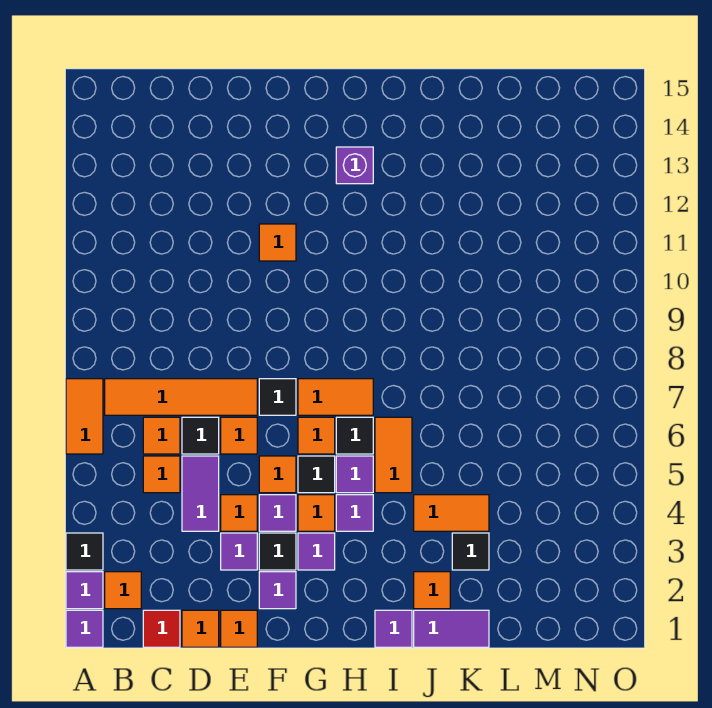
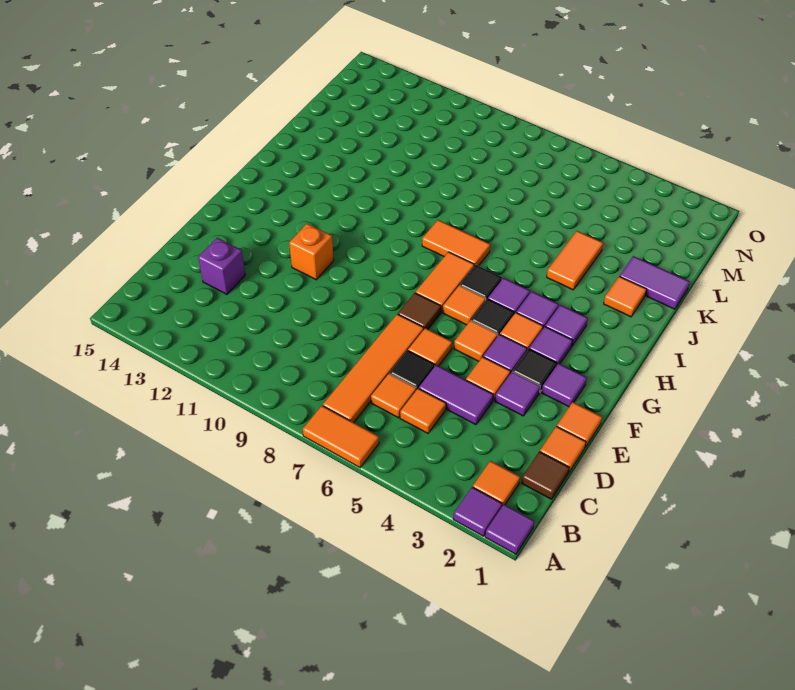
black 1x1 tile [66,533,103,570] -> none
red 1x1 tile [143,610,180,647] -> brown 1x1 tile [522,452,569,499]
black 1x1 tile [259,379,296,415] -> brown 1x1 tile [398,293,441,329]
orange 1x1 tile [259,224,296,261] -> orange 1x1 brick [289,224,334,280]
purple 1x1 brick [336,147,373,184] -> purple 1x1 brick moved to [198,238,245,294]
purple 1x1 tile [375,610,412,647] -> purple 1x1 tile moved to [545,305,588,346]
orange 1x2 tile [375,417,412,493] -> orange 1x2 tile moved to [422,220,490,266]
purple 1x2 tile [414,610,489,647] -> purple 1x2 tile turned to [620,256,690,309]
black 1x1 tile [452,533,489,570] -> none

